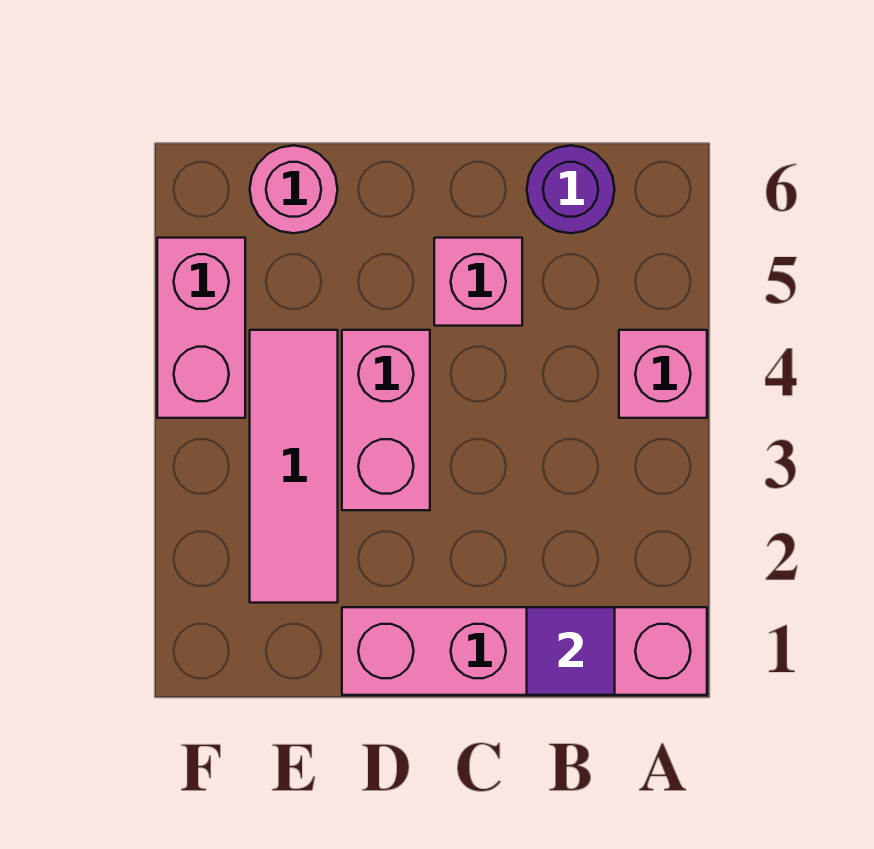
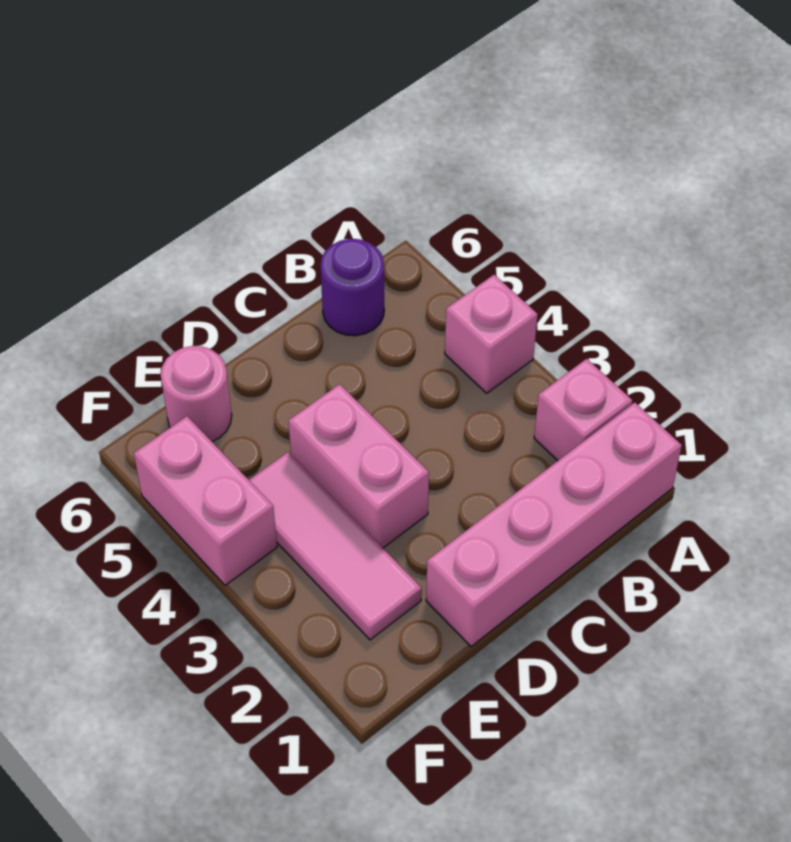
purple 1x1 tile [527,607,615,695] -> none
pink 1x1 brick [434,238,522,326] -> pink 1x1 brick moved to [534,359,632,461]

